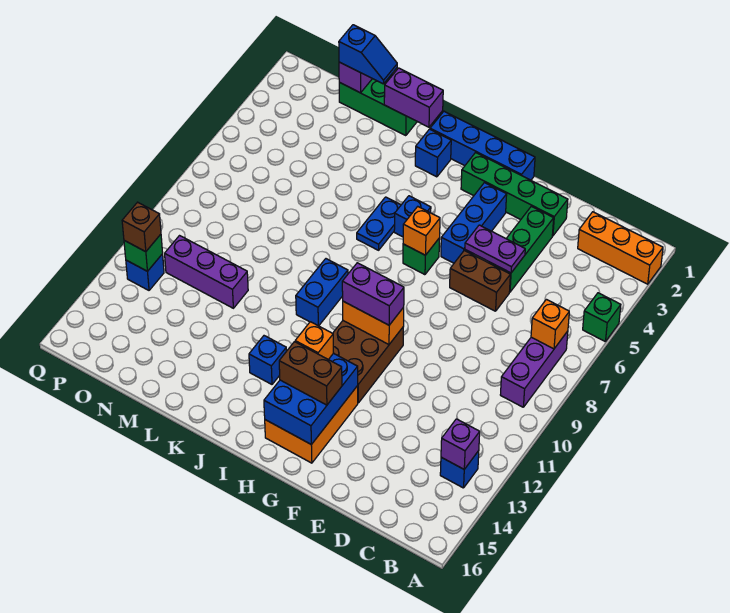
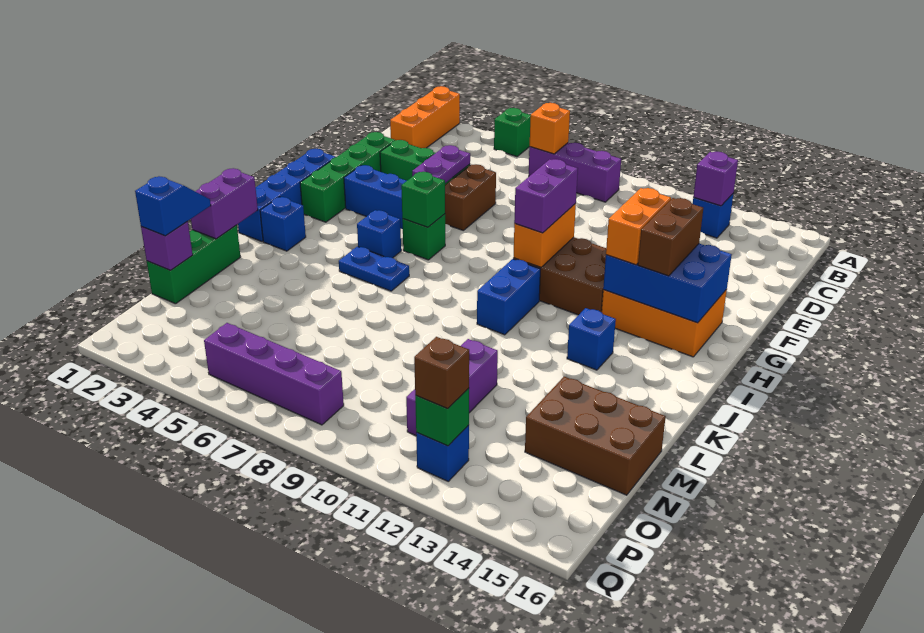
orange 1x1 brick [403,207,440,255] -> green 1x1 brick [401,172,445,227]
orange 1x1 brick [295,322,333,360] -> orange 1x2 brick [606,188,671,265]
blue 1x2 brick [296,259,348,326] -> blue 1x2 brick turned to [477,259,540,335]
none -> brown 2x3 brick [525,377,666,495]
none -> purple 1x4 brick [204,323,344,425]

